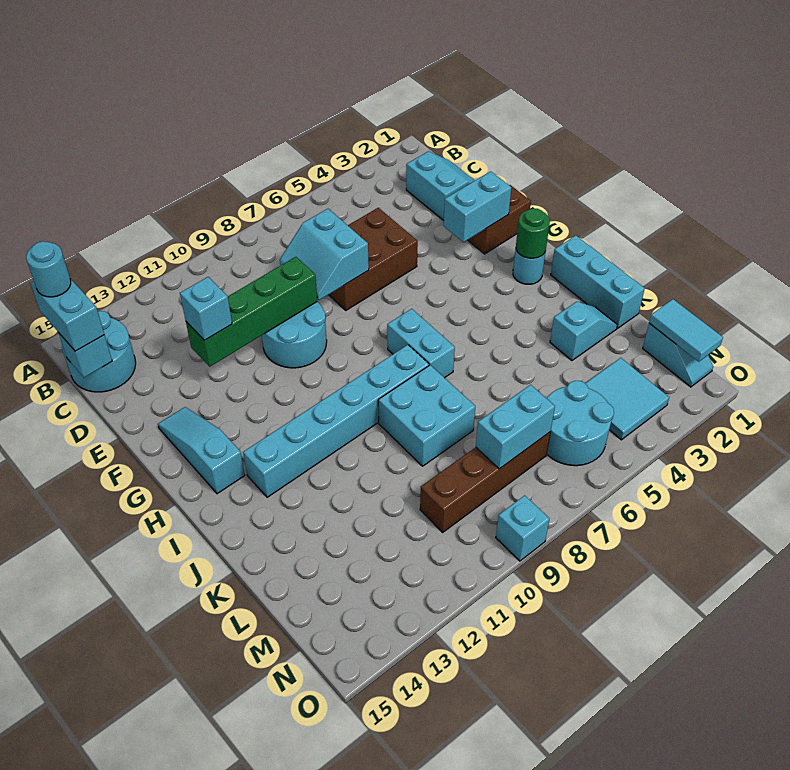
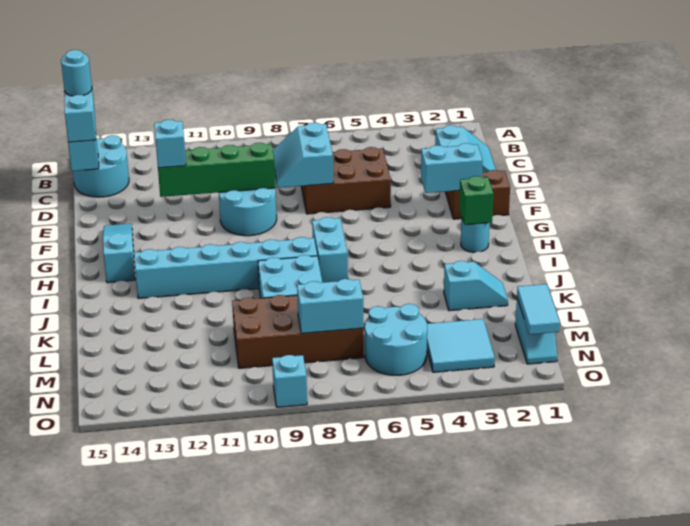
green 1x1 round brick [516,208,550,258] -> green 1x1 brick [459,176,493,225]
cyan 1x3 brick [551,236,645,328] -> none
brown 1x4 brick [420,432,550,532] -> brown 2x4 brick [232,295,364,368]

